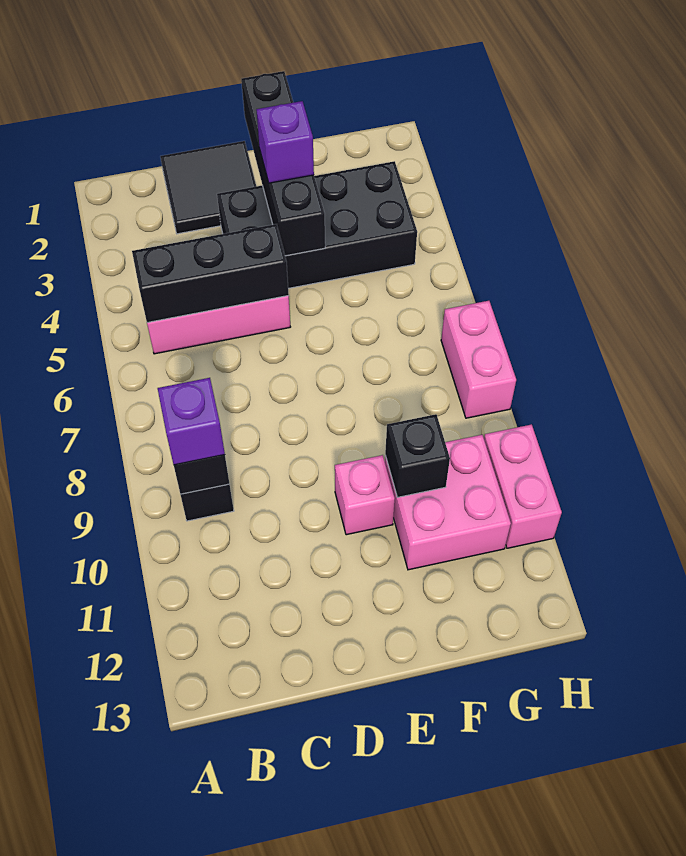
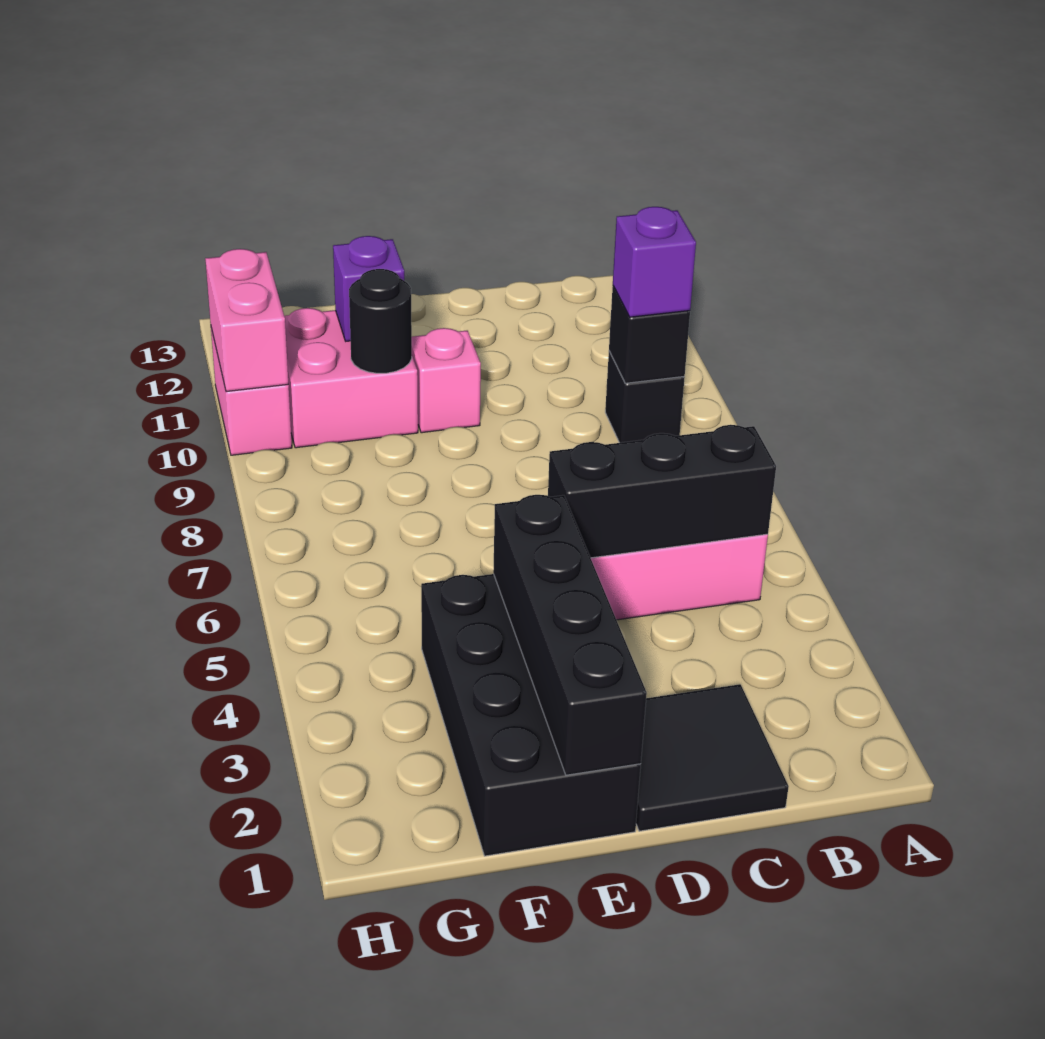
black 2x4 brick [217,161,417,288] -> black 2x4 brick turned to [421,574,641,856]
purple 1x1 brick [256,101,314,183] -> purple 1x1 brick moved to [333,236,404,341]
black 1x1 brick [385,414,450,497] -> black 1x1 round brick [349,269,412,373]
pink 1x2 brick [441,301,516,418] -> pink 1x2 brick moved to [205,249,288,392]

